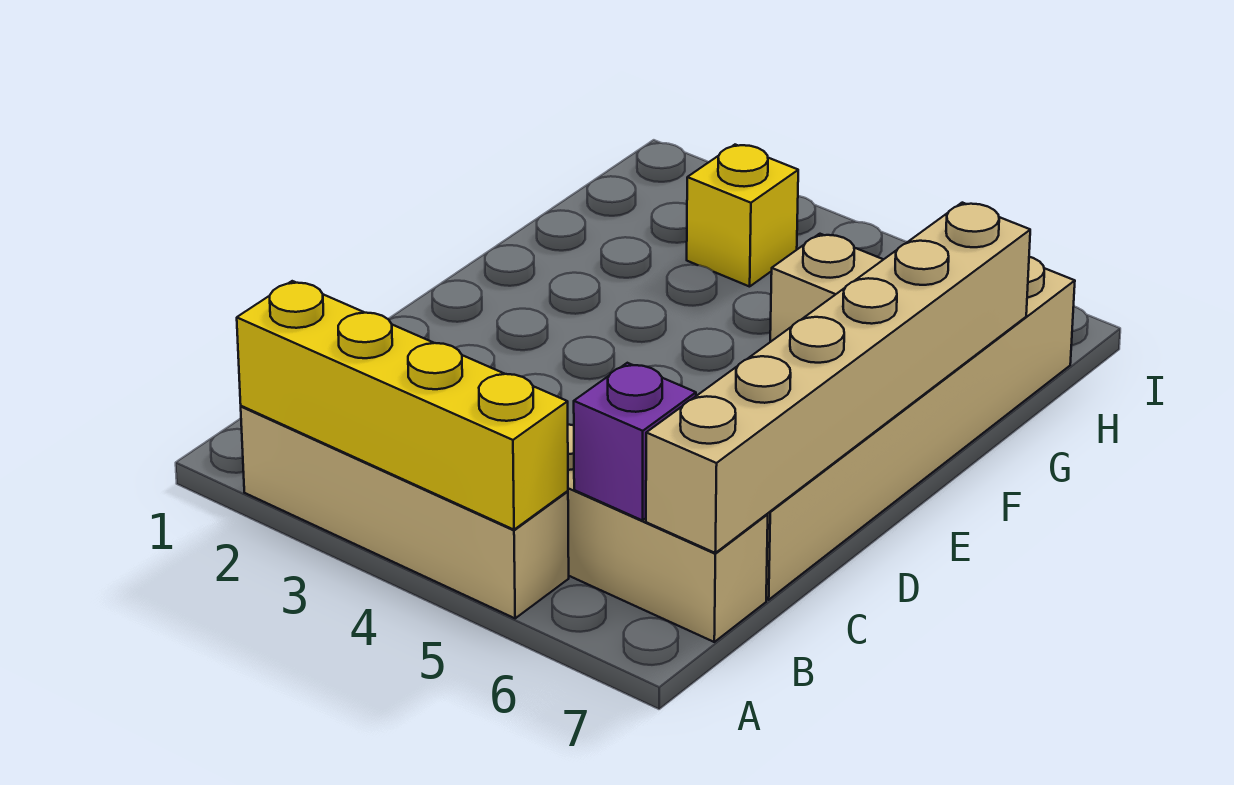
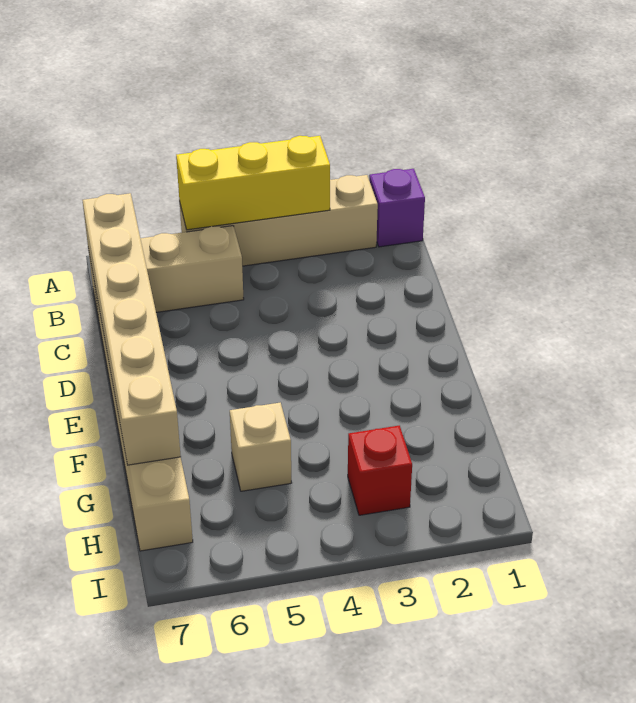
yellow 1x4 brick [237,281,568,530] -> yellow 1x3 brick [176,136,330,230]
purple 1x1 brick [574,363,696,520] -> purple 1x1 brick moved to [369,169,425,247]
yellow 1x1 brick [687,145,798,287] -> red 1x1 brick [348,425,412,515]

